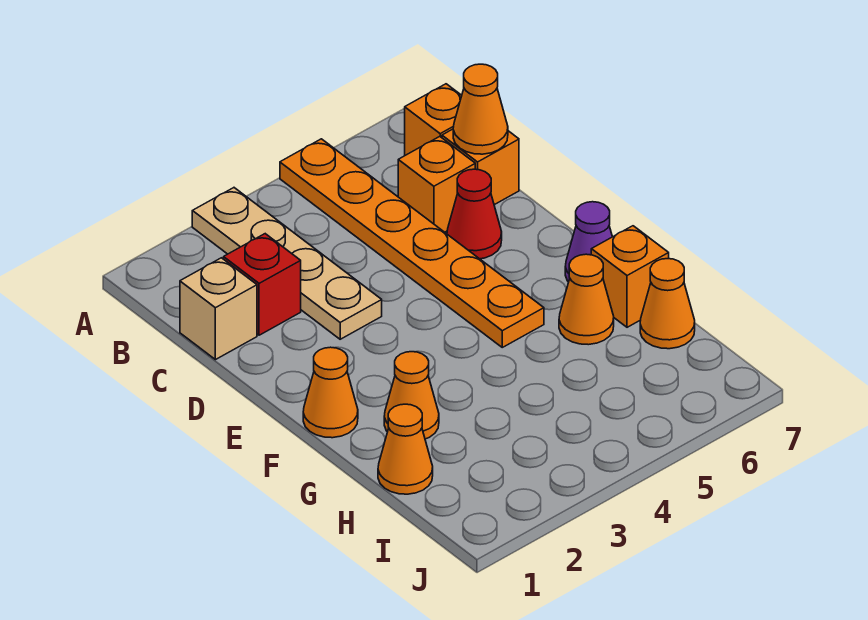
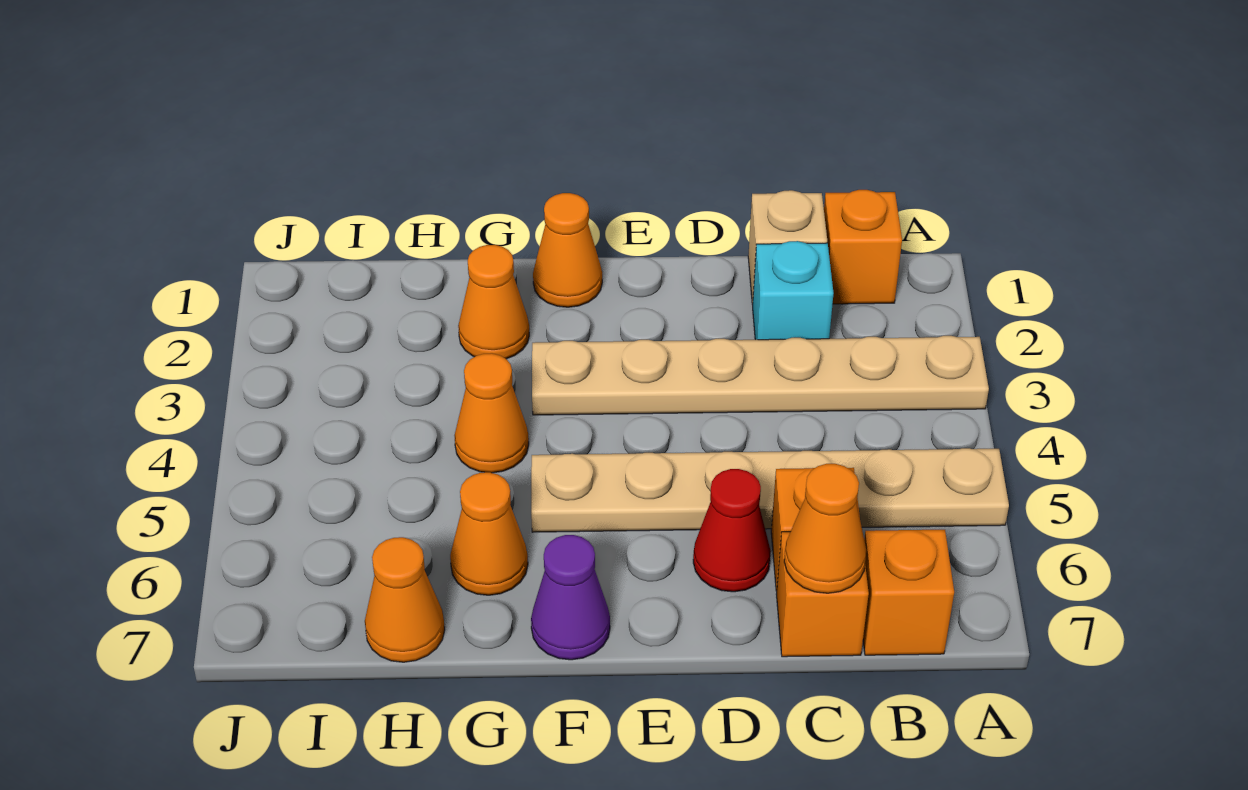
tan 1x4 plate [192,188,382,339] -> tan 1x6 plate [532,336,989,415]
orange 1x6 plate [280,139,544,347] -> tan 1x6 plate [531,448,1009,532]
red 1x1 brick [224,234,301,335] -> cyan 1x1 brick [753,241,834,340]
orange 1x1 brick [591,226,669,327] -> orange 1x1 brick moved to [824,190,902,304]
orange 1x1 cone [378,404,433,494] -> orange 1x1 cone moved to [454,353,529,473]

